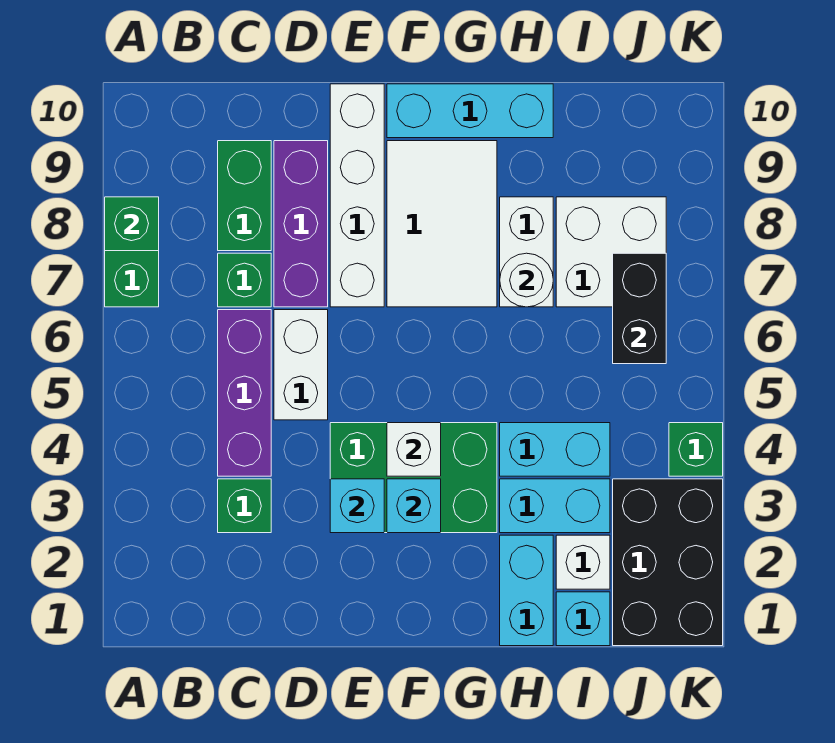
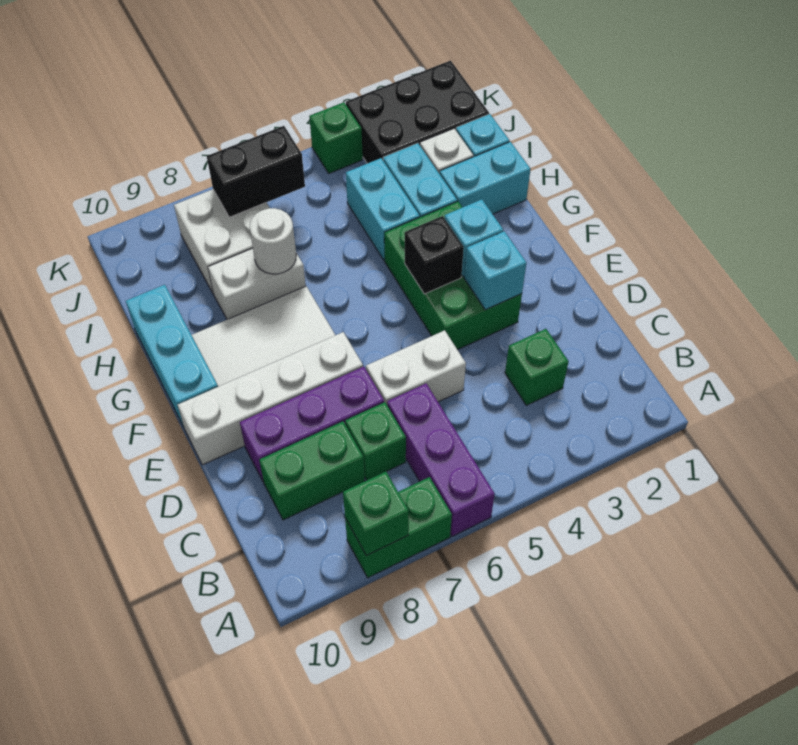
purple 1x3 brick [218,310,271,476] -> purple 1x3 brick turned to [387,383,495,536]
white 1x1 brick [387,423,441,476] -> black 1x1 brick [405,216,464,294]

